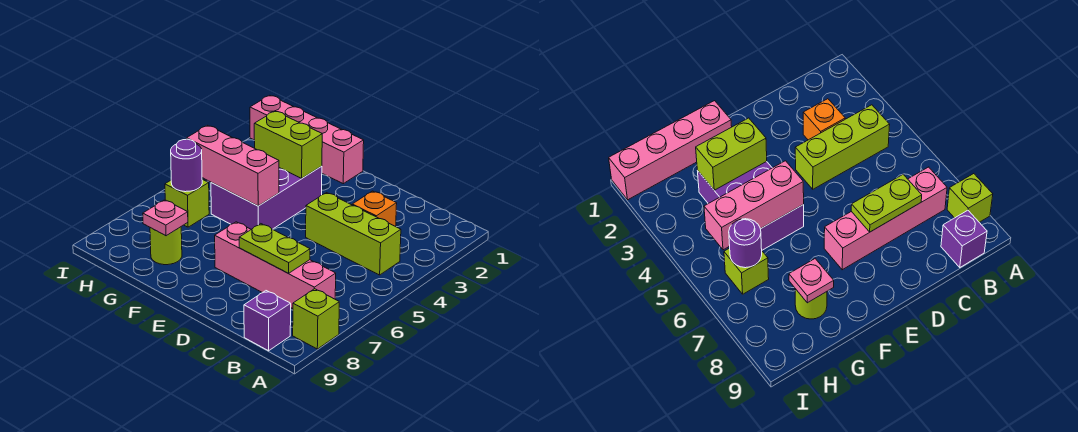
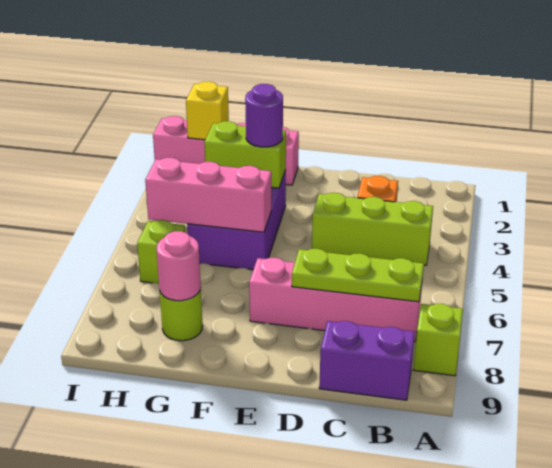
purple 1x1 brick [244,291,291,351] -> purple 1x2 brick [319,321,415,400]
lime 1x2 plate [239,224,310,273] -> lime 1x3 plate [292,249,424,302]
pink 1x1 plate [143,200,188,236] -> pink 1x1 round brick [157,231,201,301]
none -> yellow 1x1 brick [186,82,229,140]
purple 1x1 round brick [171,139,202,192] -> purple 1x1 round brick moved to [245,84,283,147]

